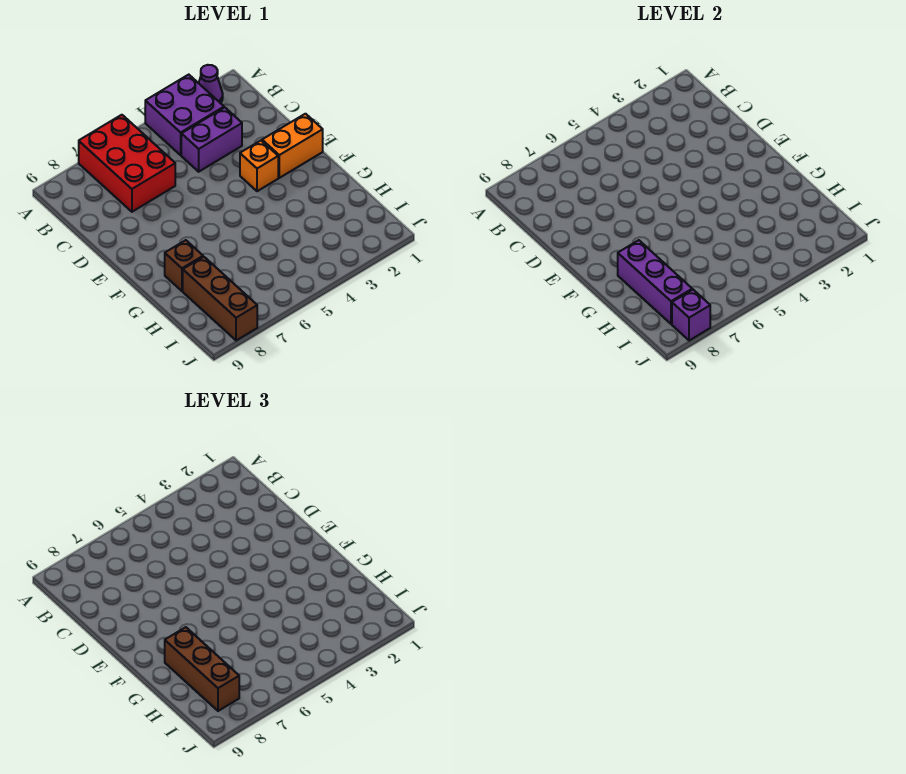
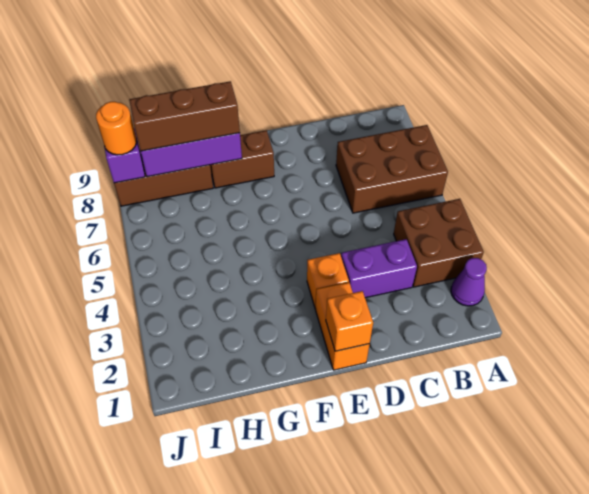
purple 2x2 brick [145,75,224,155] -> brown 2x2 brick [394,199,484,287]
red 2x3 brick [79,115,175,212] -> brown 2x3 brick [336,125,448,213]
purple 1x2 brick [181,108,242,172] -> purple 1x2 brick turned to [341,239,417,298]
none -> orange 1x1 brick [326,291,373,351]
brown 1x1 brick [165,240,203,291] -> brown 1x2 brick [210,130,274,188]
none -> orange 1x1 round brick [96,102,137,155]

